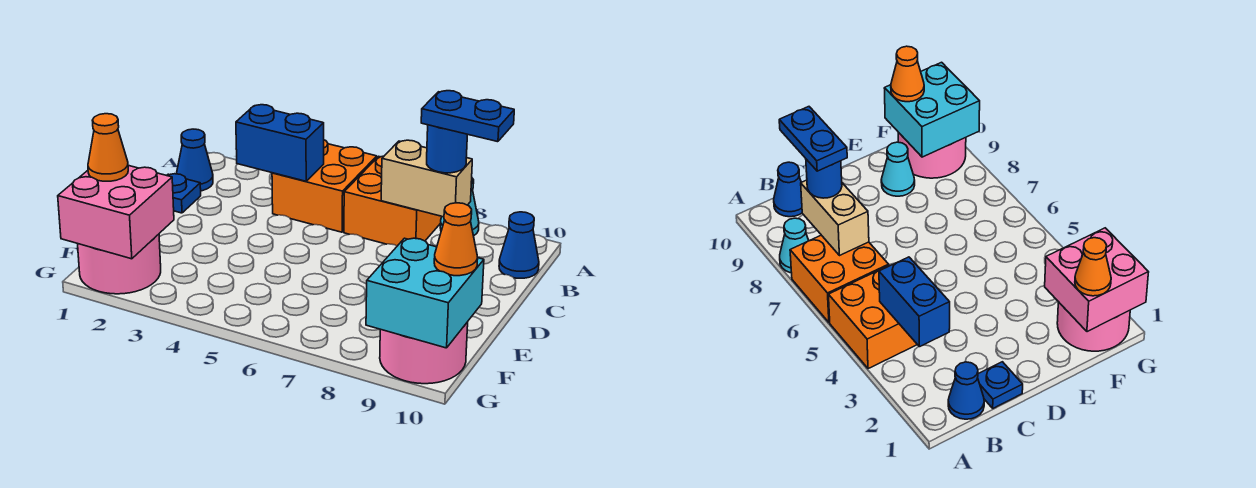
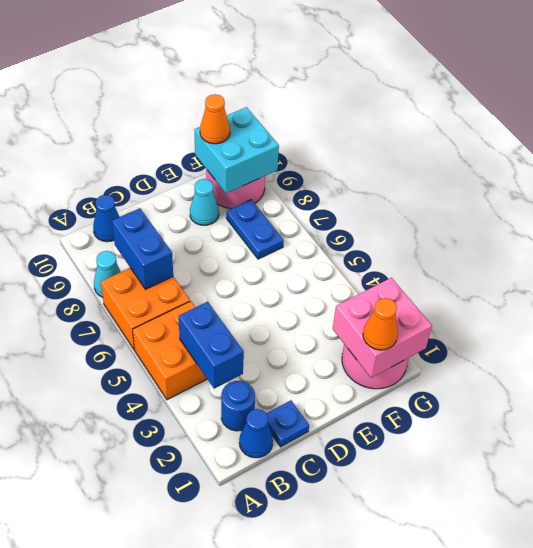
tan 1x2 brick [381,140,472,217] -> blue 1x2 brick [112,208,173,289]
blue 1x1 round brick [427,125,467,173] -> blue 1x1 round brick moved to [221,381,255,431]
blue 1x2 plate [421,91,514,142] -> blue 1x2 plate moved to [226,200,284,259]

